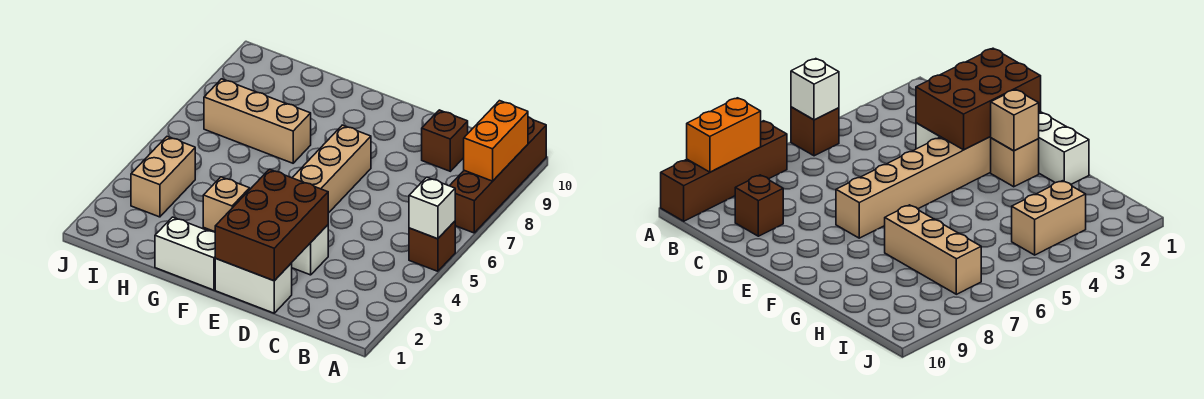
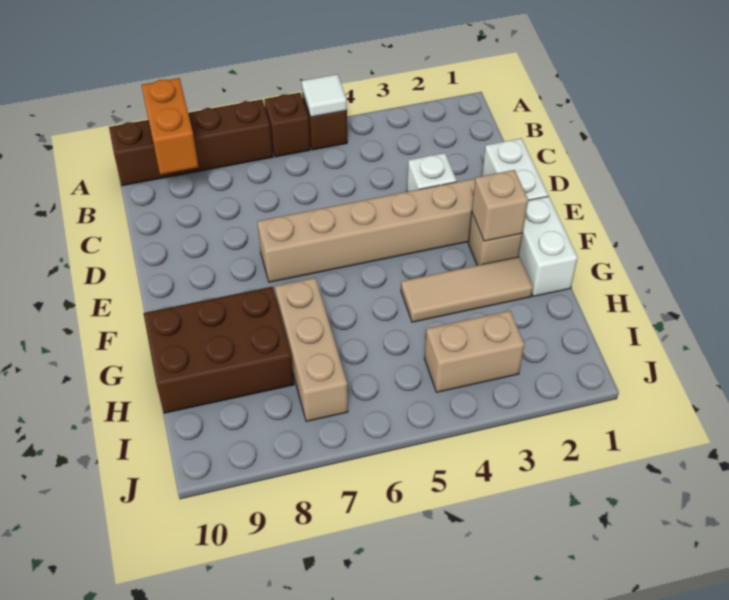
white 1x1 brick [409,177,455,239] -> white 1x1 tile [302,74,347,117]
orange 1x2 brick [464,101,528,181] -> orange 1x2 brick turned to [141,78,199,174]
brown 1x1 brick [422,110,468,171] -> brown 1x1 brick moved to [264,93,310,157]
brown 2x3 brick [215,169,328,281] -> brown 2x3 brick moved to [143,287,294,413]
none -> tan 1x3 tile [401,257,533,322]

